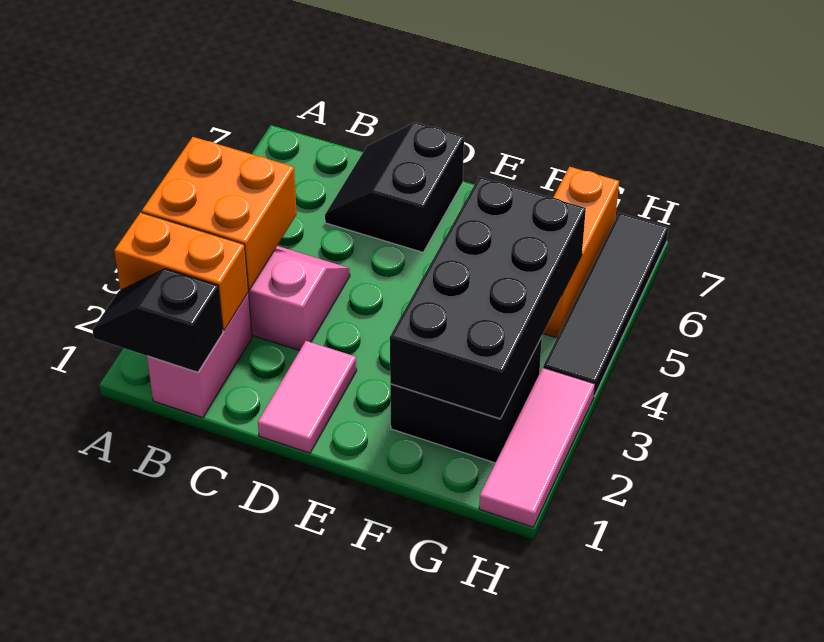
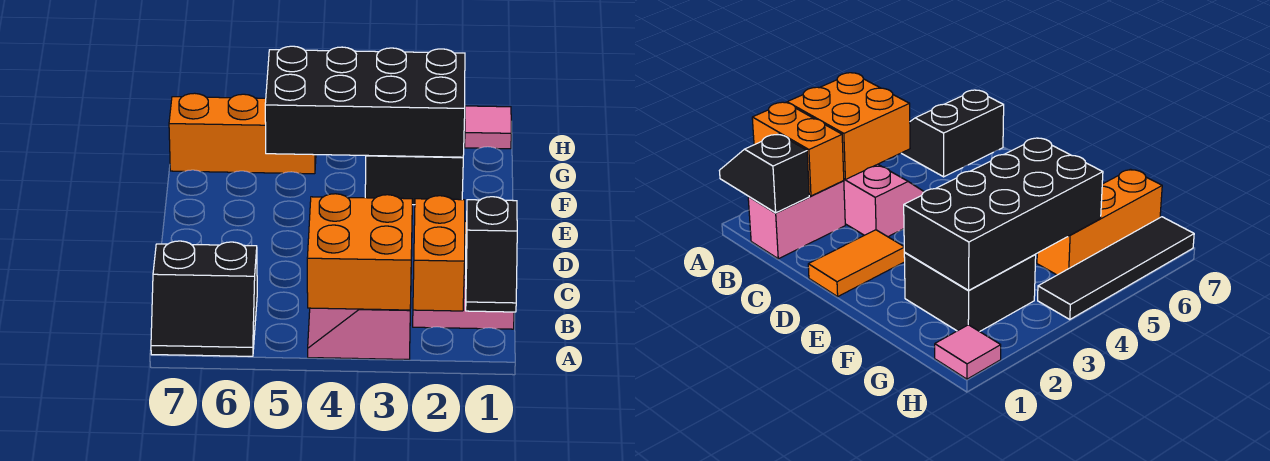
black 2x2 slope [325,122,464,252] -> black 2x2 slope moved to [151,241,257,356]
pink 1x2 tile [258,341,357,453] -> orange 1x2 tile [808,230,905,297]
pink 1x3 tile [479,368,595,527] -> pink 1x1 tile [464,106,511,149]

